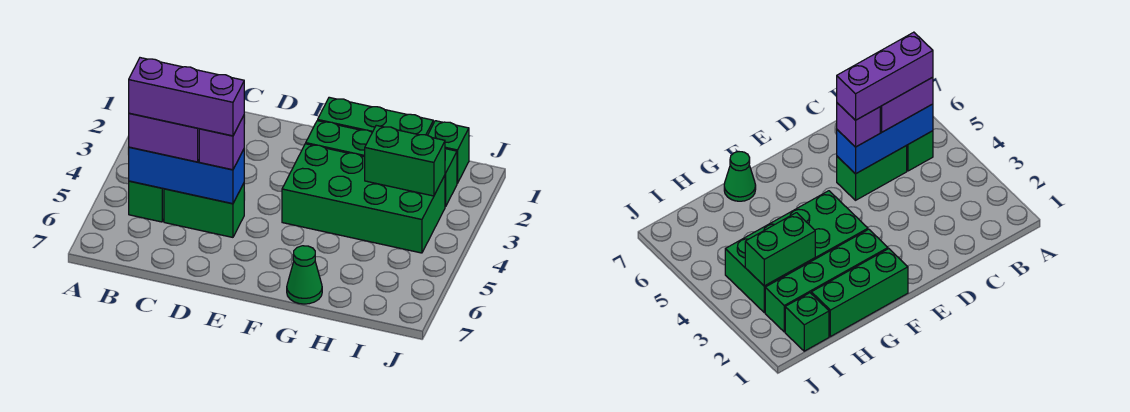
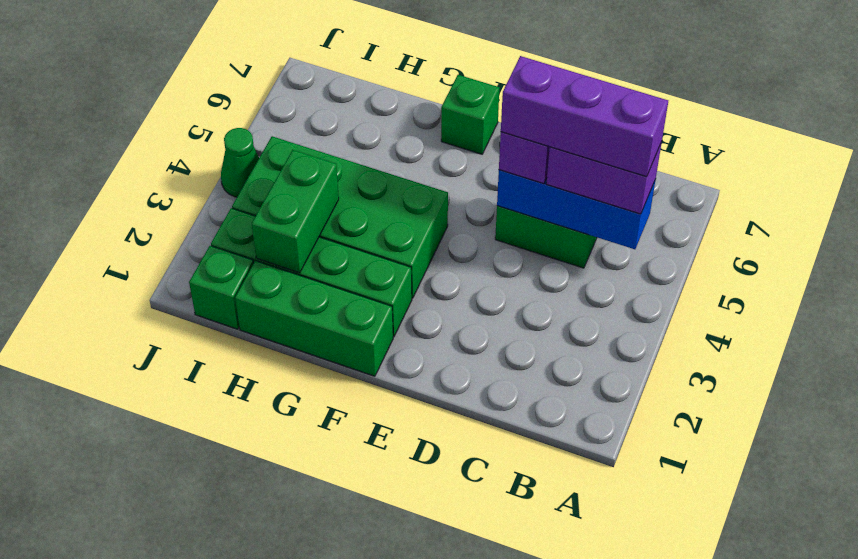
green 1x1 brick [129,181,164,222] -> green 1x1 brick moved to [441,75,500,154]
green 1x1 cone [287,246,322,304] -> green 1x1 cone moved to [221,128,259,197]
green 1x2 brick [365,125,445,196] -> green 1x2 brick turned to [252,150,339,273]

